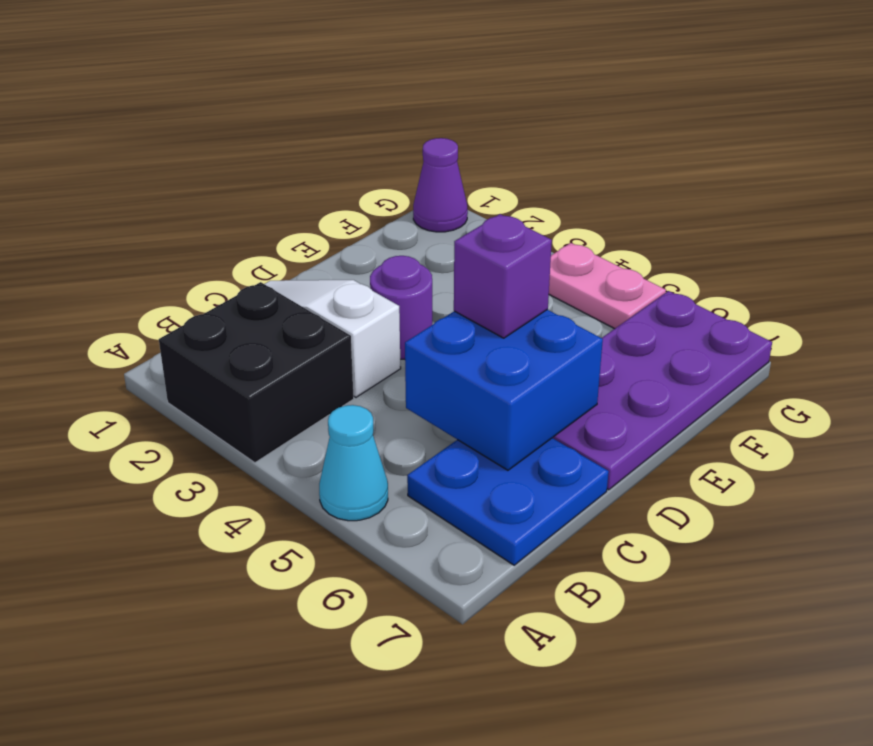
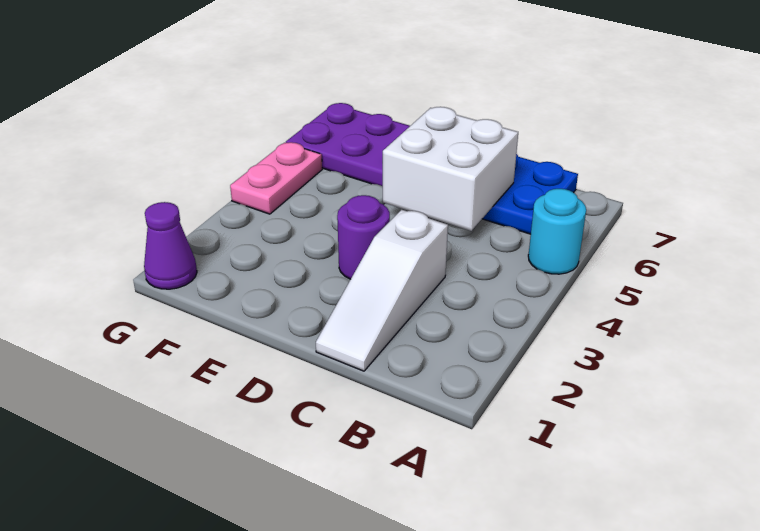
black 2x2 brick [159,282,354,463] -> none
cyan 1x1 cone [319,405,388,521] -> cyan 1x1 round brick [528,189,586,274]
blue 2x2 brick [405,310,603,470] -> white 2x2 brick [383,107,518,231]
purple 1x1 brick [454,214,552,338] -> none

